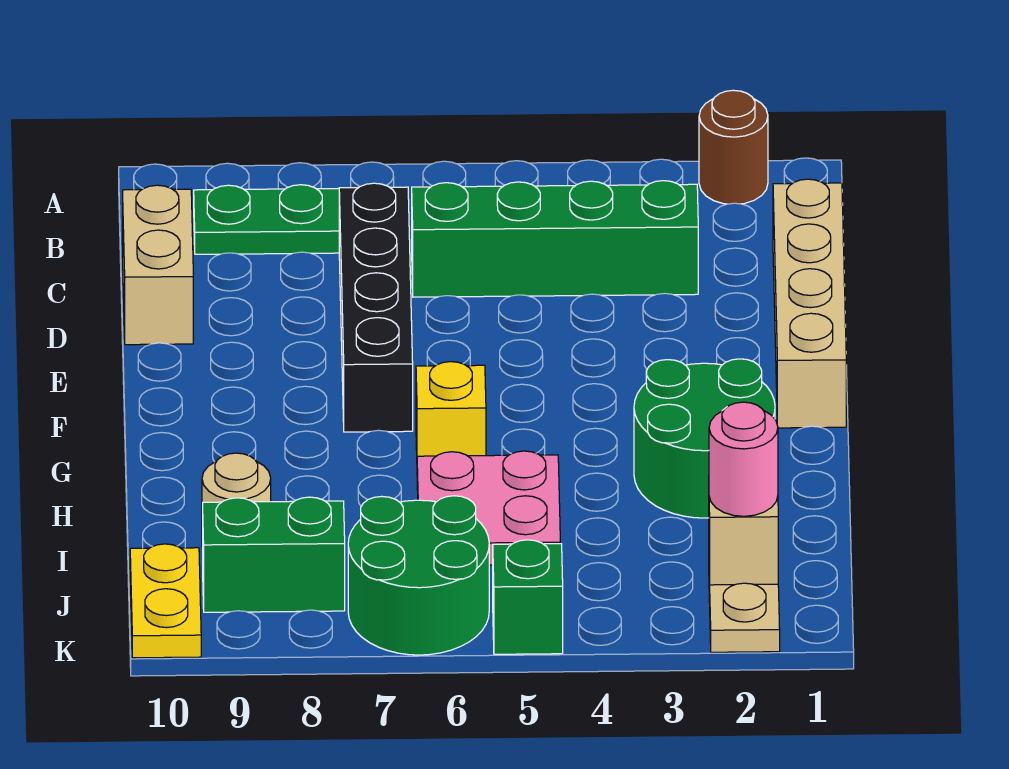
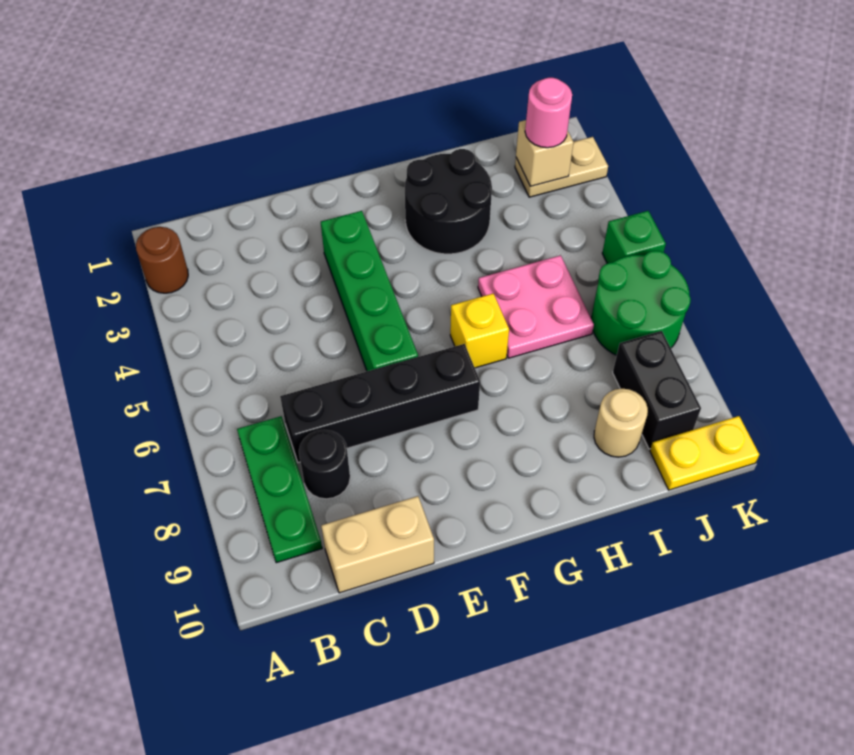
tan 1x4 brick [773,179,846,428] -> none
green 1x4 brick [412,181,698,297] -> green 1x4 brick moved to [321,211,418,371]
none -> black 1x1 round brick [299,430,350,499]
green 2x2 round brick [634,359,775,518] -> black 2x2 round brick [405,149,492,254]
green 1x2 brick [203,497,345,612] -> black 1x2 brick [613,331,701,449]

